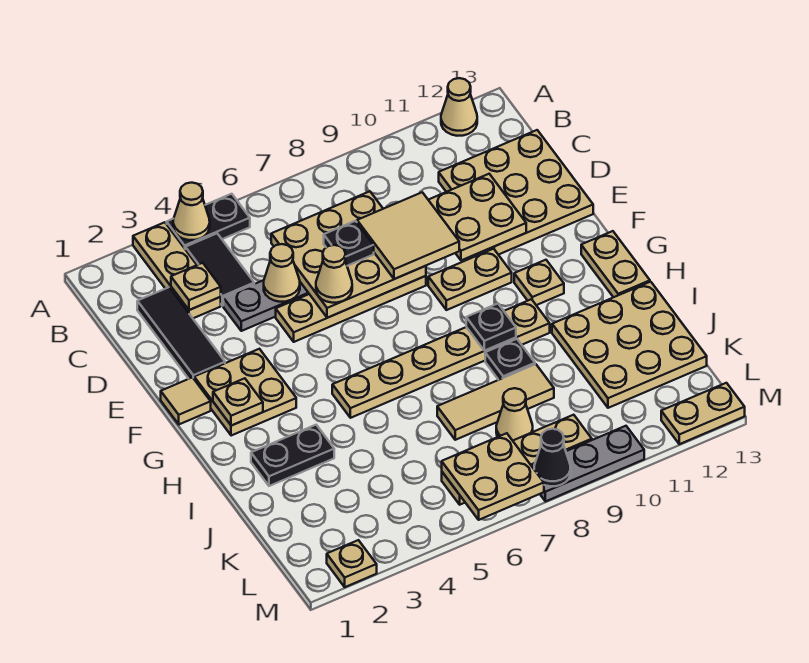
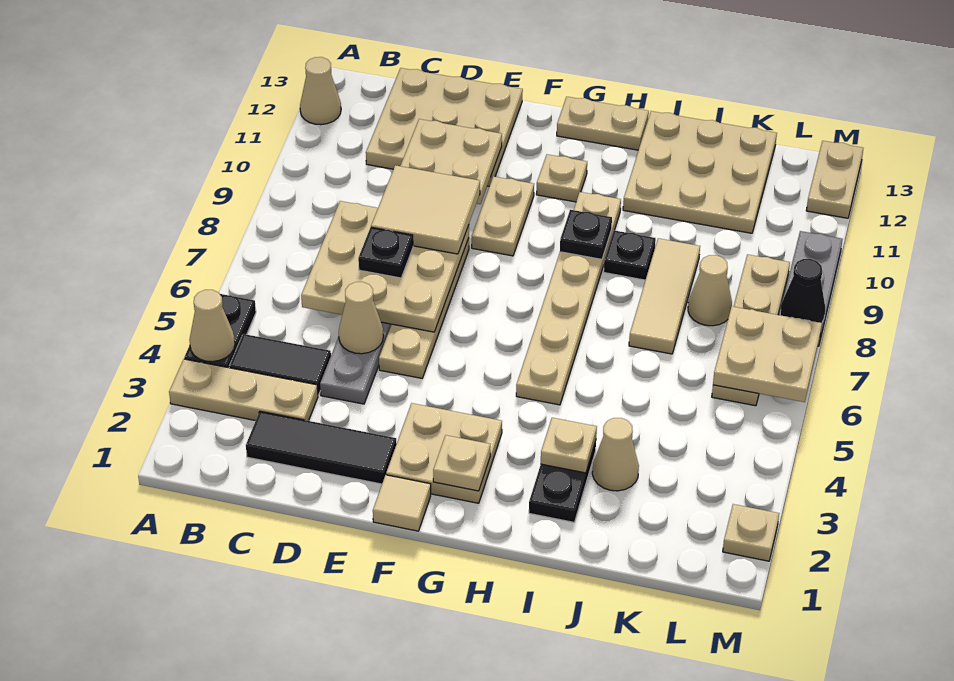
tan 1x1 plate [171,263,221,310] -> tan 1x1 plate moved to [541,418,597,473]
tan 1x1 cone [316,245,352,303] -> tan 1x1 cone moved to [592,418,639,491]

